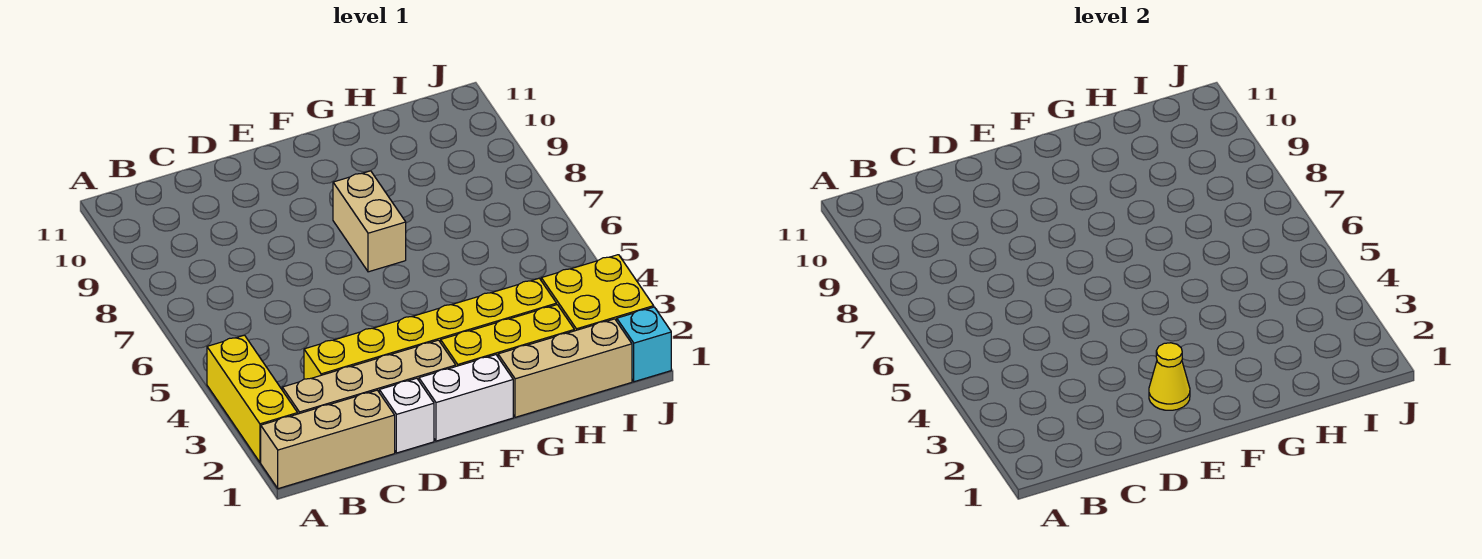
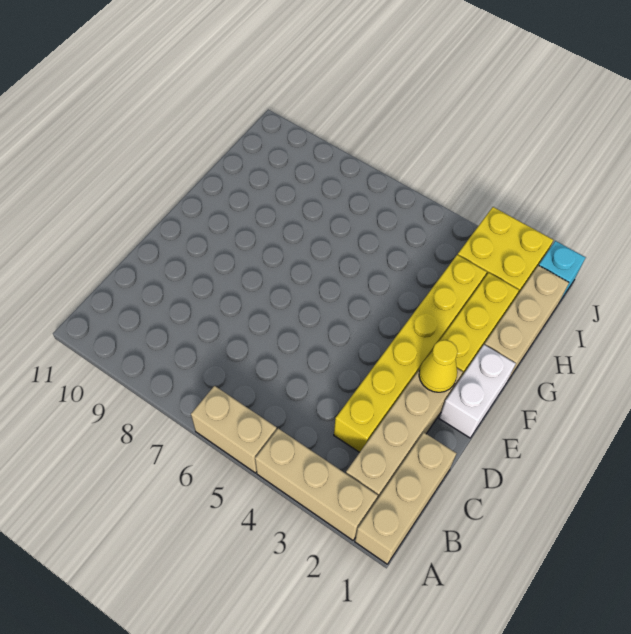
yellow 1x3 brick [207,335,298,462] -> tan 1x3 brick [255,429,378,540]
white 1x1 brick [379,378,434,453] -> none
tan 1x2 brick [333,171,406,272] -> tan 1x2 brick moved to [191,386,277,473]

